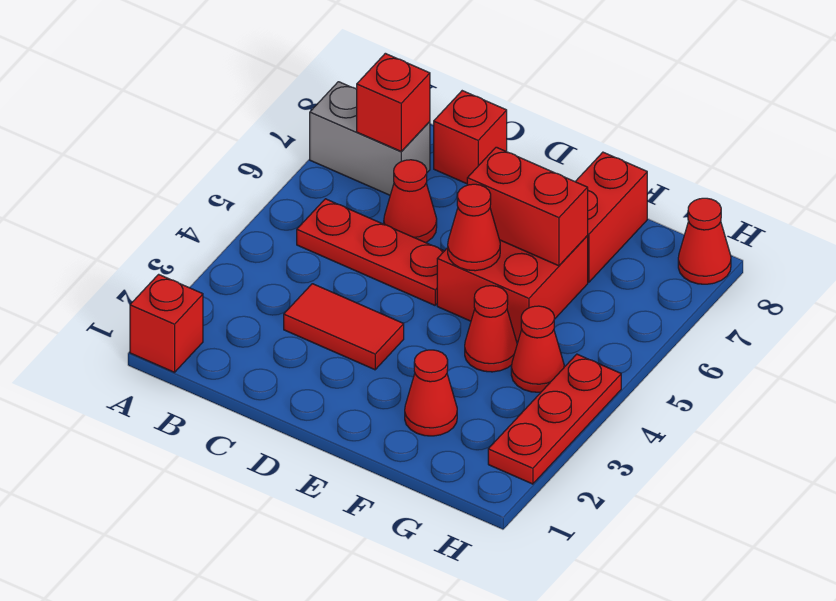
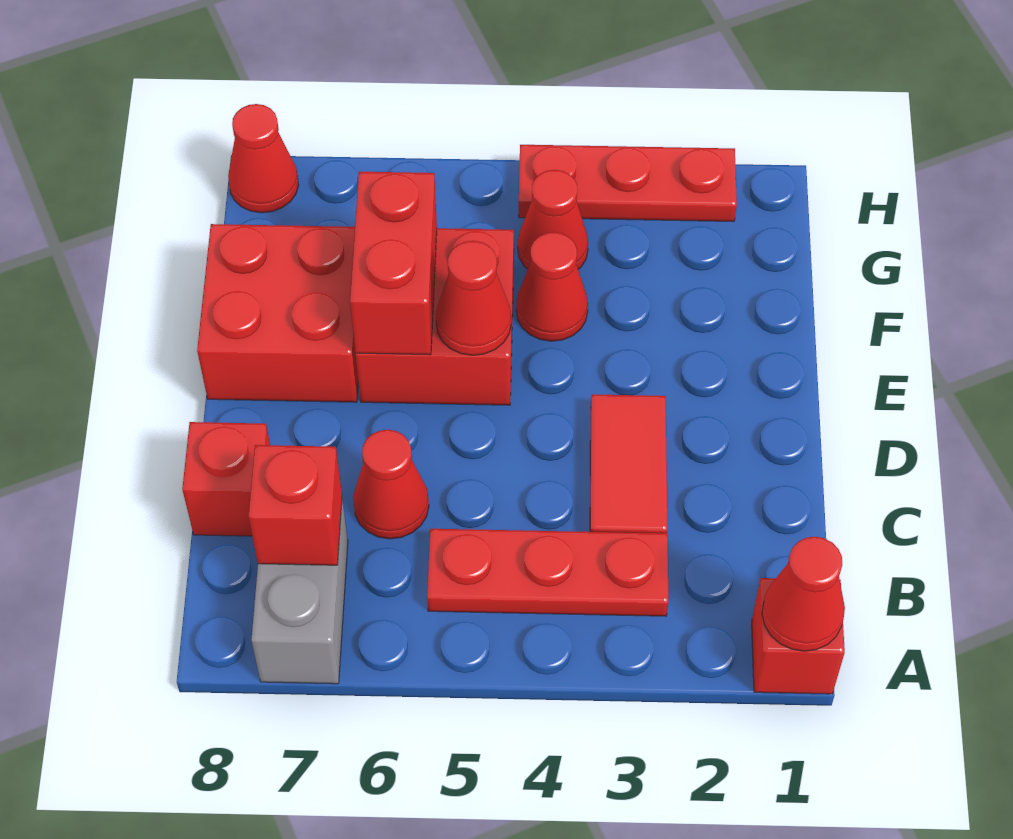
red 1x3 plate [297,199,444,305] -> red 1x3 plate turned to [427,529,668,616]
red 1x1 cone [405,350,457,436] -> red 1x1 cone moved to [762,537,845,651]
red 1x2 brick [575,152,647,282] -> red 2x2 brick [197,224,358,402]

